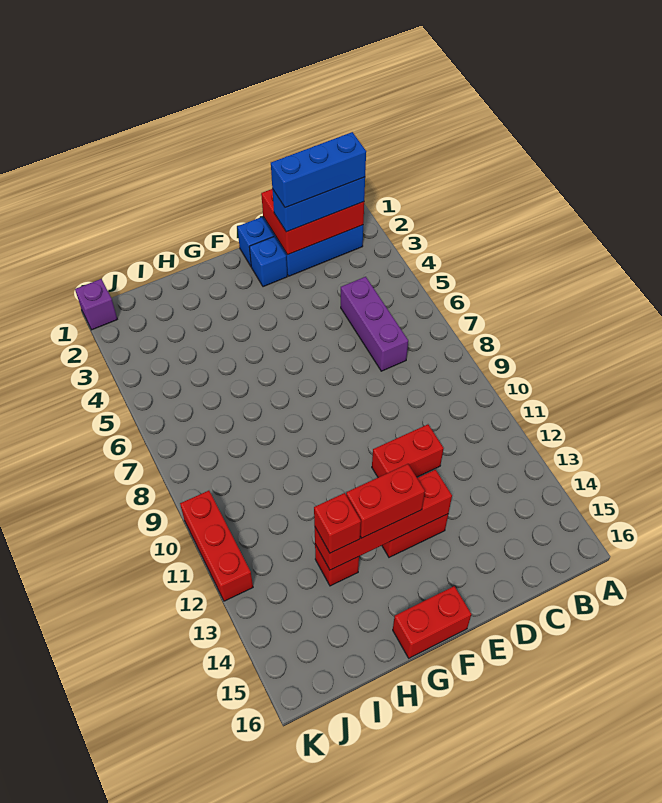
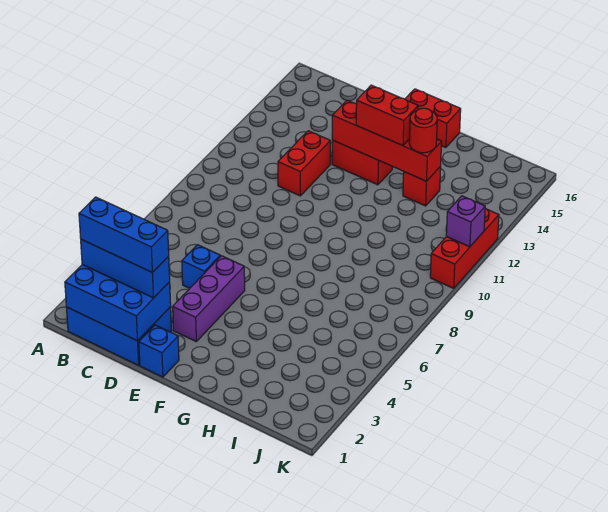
red 2x3 brick [261,189,364,255] -> blue 2x3 brick [65,265,171,341]
purple 1x3 brick [341,277,408,371] -> purple 1x3 brick moved to [173,256,245,341]
red 1x2 brick [372,424,444,477] -> red 1x2 brick turned to [278,131,330,196]
blue 1x1 brick [249,237,287,287] -> blue 1x1 brick moved to [182,245,220,288]
red 1x1 brick [314,493,361,553] -> red 1x1 round brick [409,108,437,153]
purple 1x1 brick [75,279,117,330] -> purple 1x1 brick moved to [446,196,485,247]

